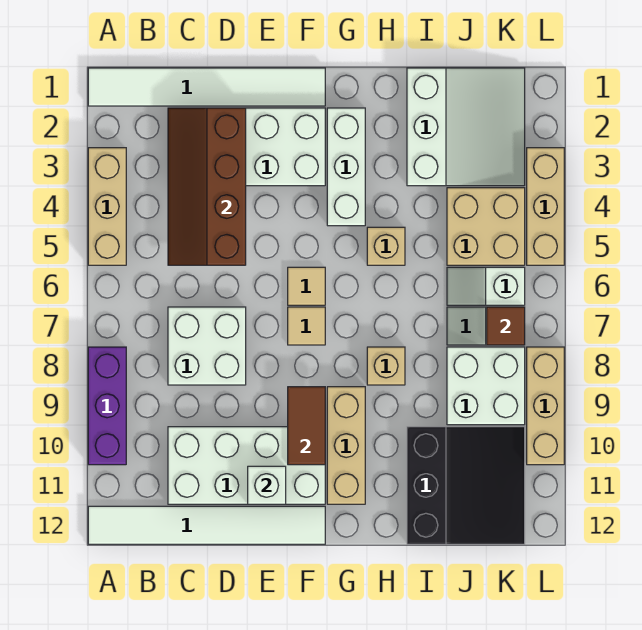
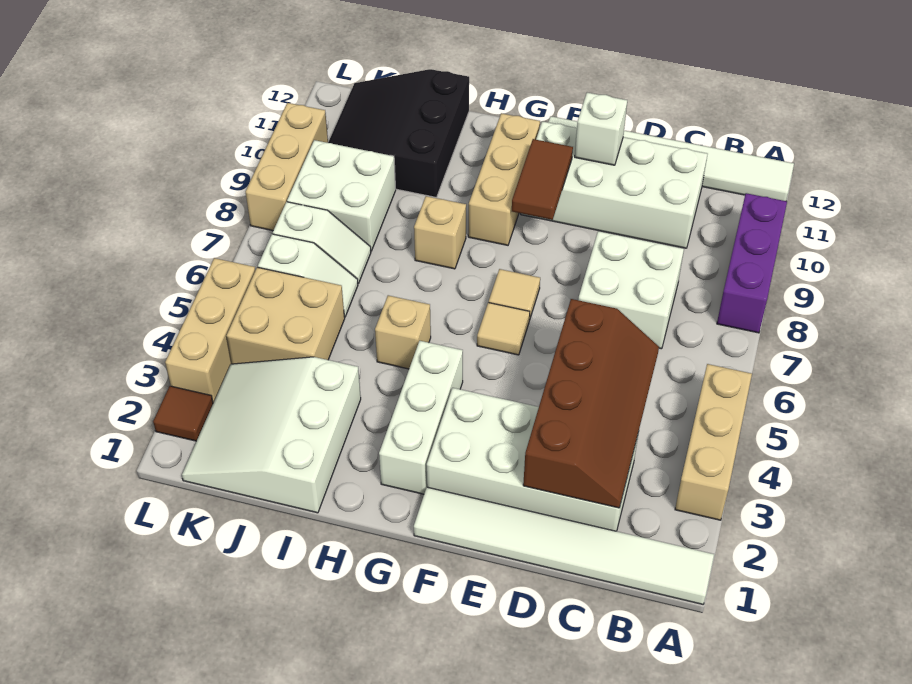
brown 1x1 tile [487,307,525,345] -> brown 1x1 tile moved to [153,386,213,441]

